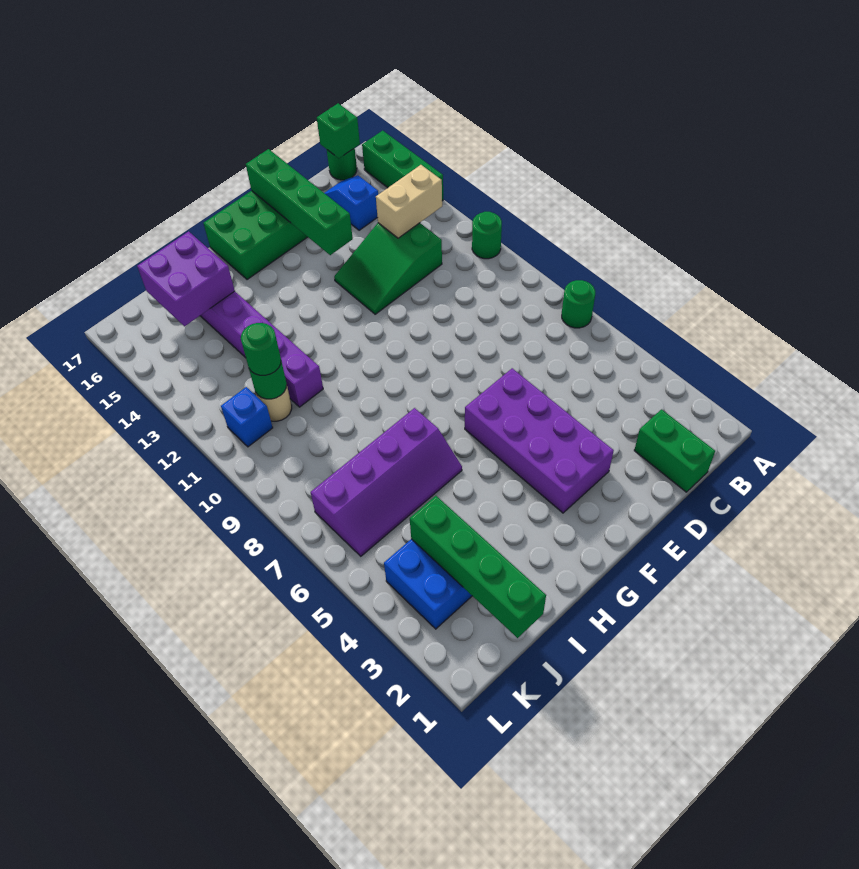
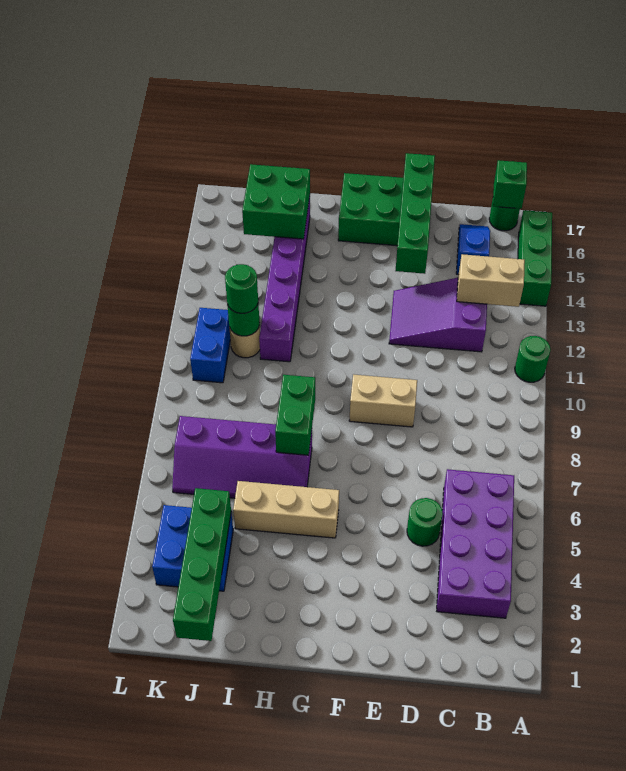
green 1x1 round brick [562,280,595,328] -> green 1x1 round brick moved to [407,498,443,546]
green 1x2 brick [634,409,715,492] -> green 1x2 brick moved to [275,375,315,455]
green 2x3 slope [334,223,442,314] -> purple 2x3 slope [389,278,487,352]
purple 2x4 brick [465,368,614,513] -> purple 2x4 brick moved to [437,469,514,618]
none -> tan 1x2 brick [349,374,417,427]
none -> tan 1x3 brick [233,481,339,538]
purple 2x2 brick [137,231,235,326] -> green 2x2 brick [242,164,310,239]
blue 1x1 brick [221,387,273,447] -> blue 1x2 brick [190,308,230,383]

